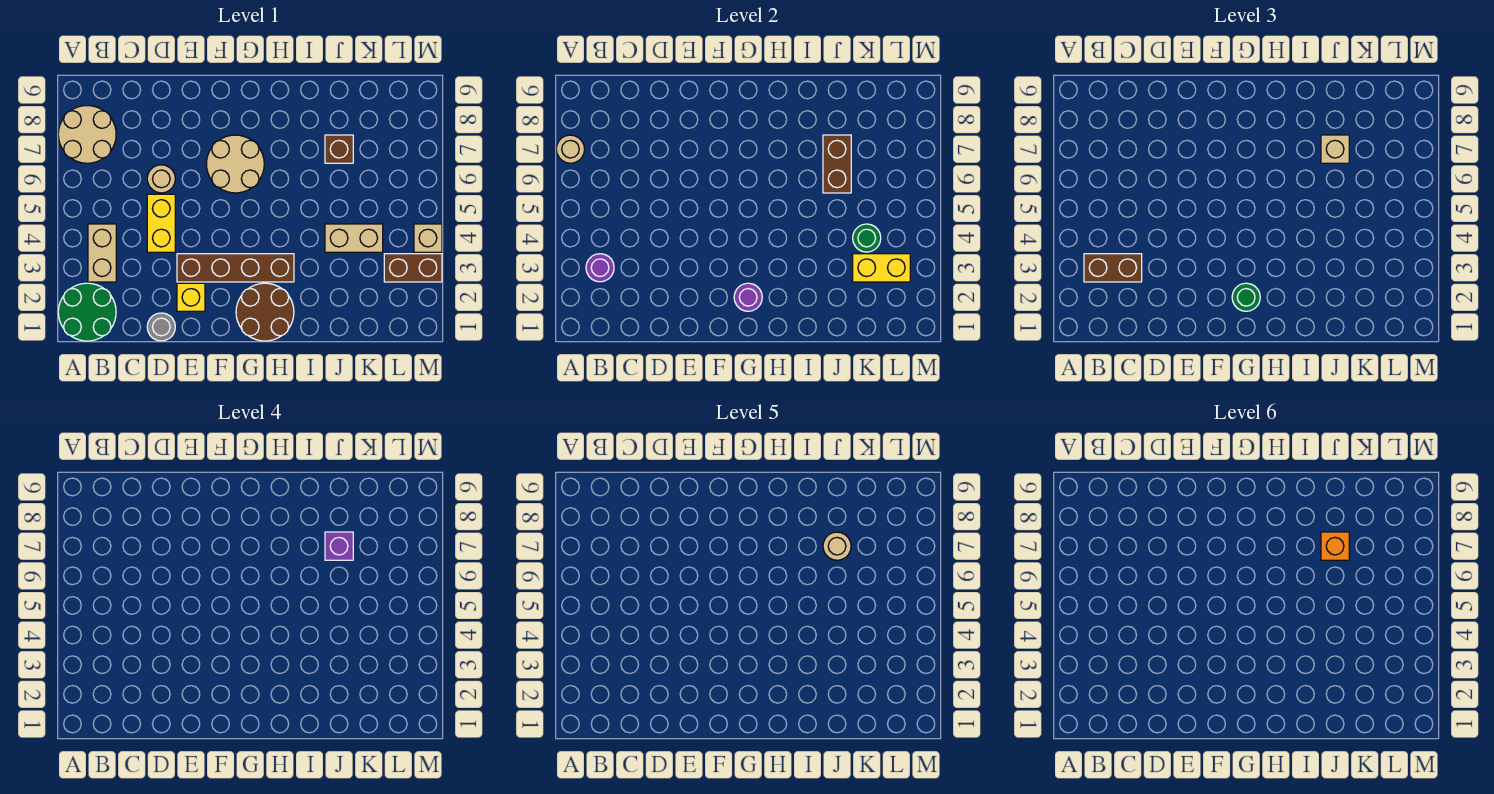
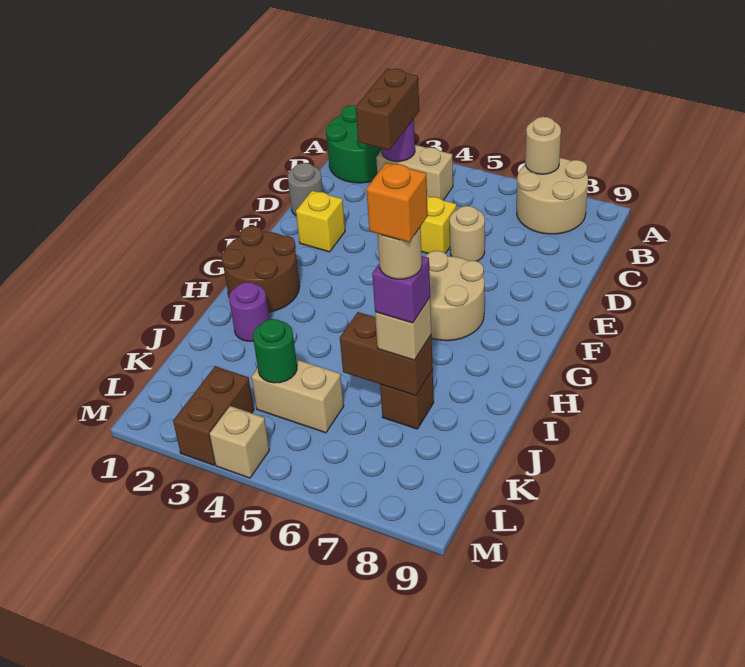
brown 1x4 brick [177,254,294,282] -> none
purple 1x1 round brick [734,283,762,311] -> purple 1x1 round brick moved to [229,282,269,341]
green 1x1 round brick [1232,283,1260,311] -> none
tan 1x2 brick [325,224,383,252] -> tan 1x2 brick turned to [251,359,344,433]
yellow 1x2 brick [853,254,910,282] -> none

